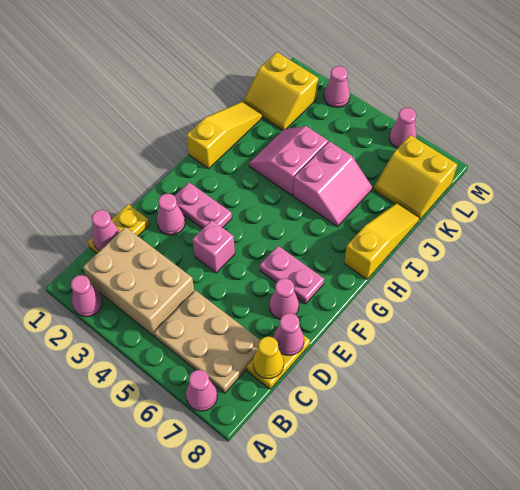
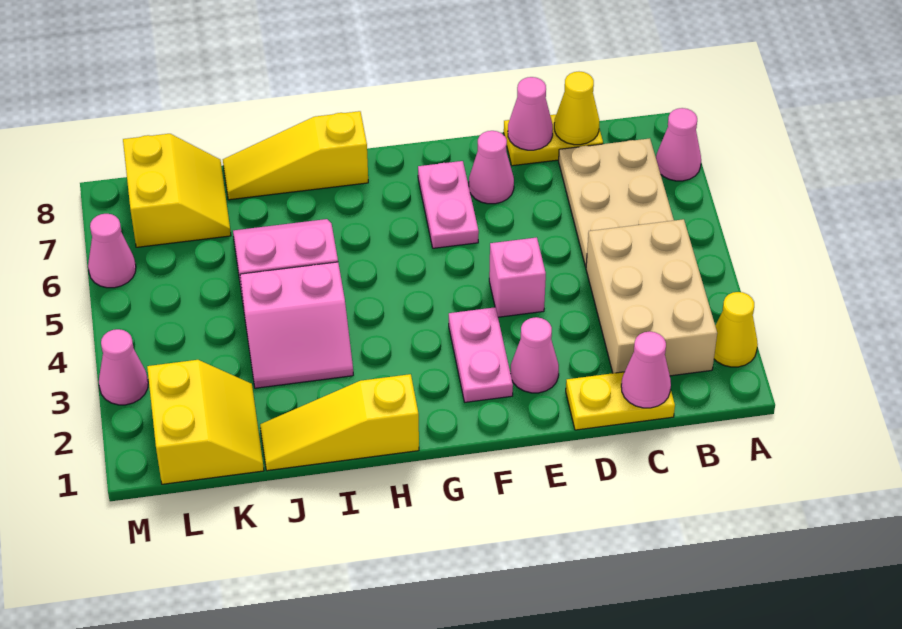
pink 1x1 cone [71,275,102,317] -> yellow 1x1 cone [714,292,758,367]

